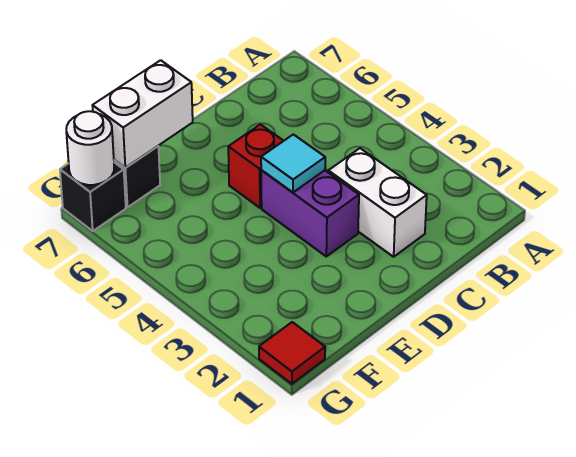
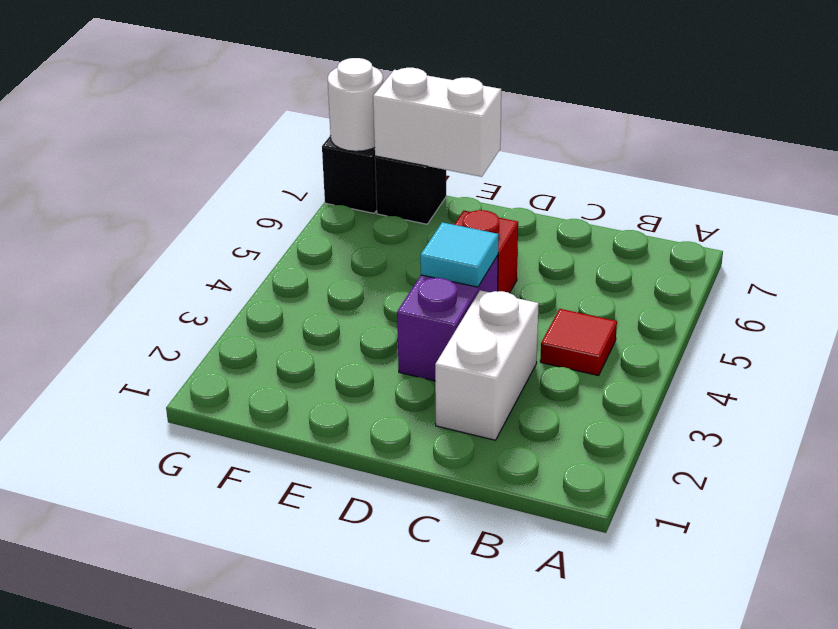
red 1x1 tile [259,322,325,384] -> red 1x1 tile moved to [540,309,617,376]

